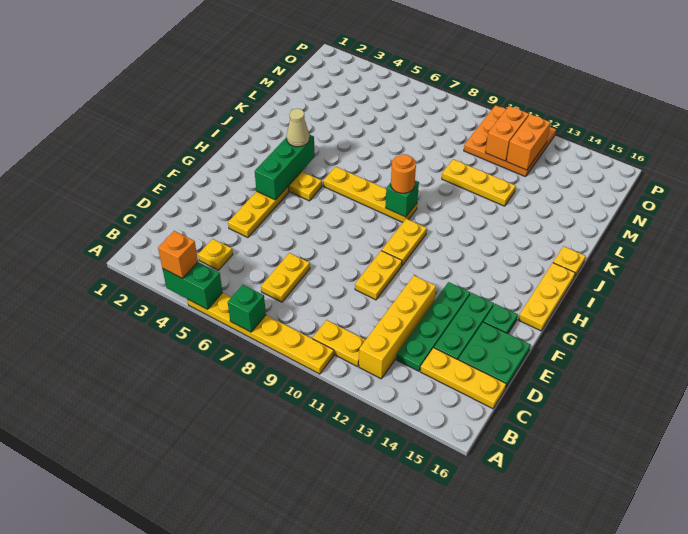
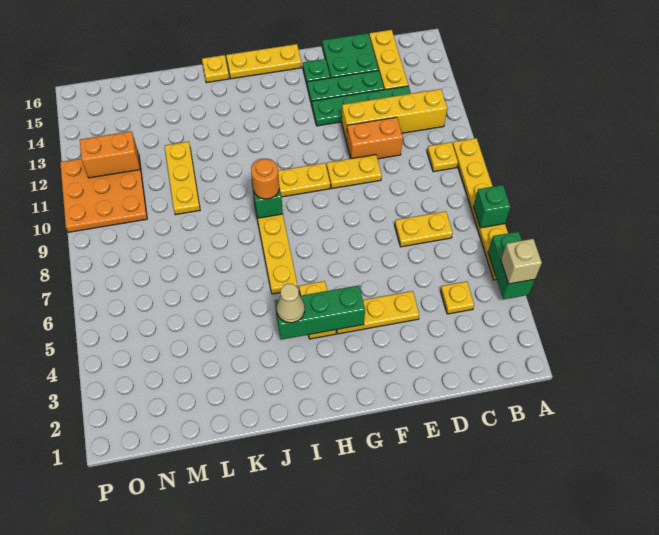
orange 1x1 brick [158,231,198,278] -> tan 1x1 brick [501,239,542,284]
yellow 1x2 plate [313,320,365,367] -> yellow 1x1 plate [427,142,458,172]
orange 1x2 brick [485,106,529,161] -> orange 1x2 brick moved to [347,117,403,159]

